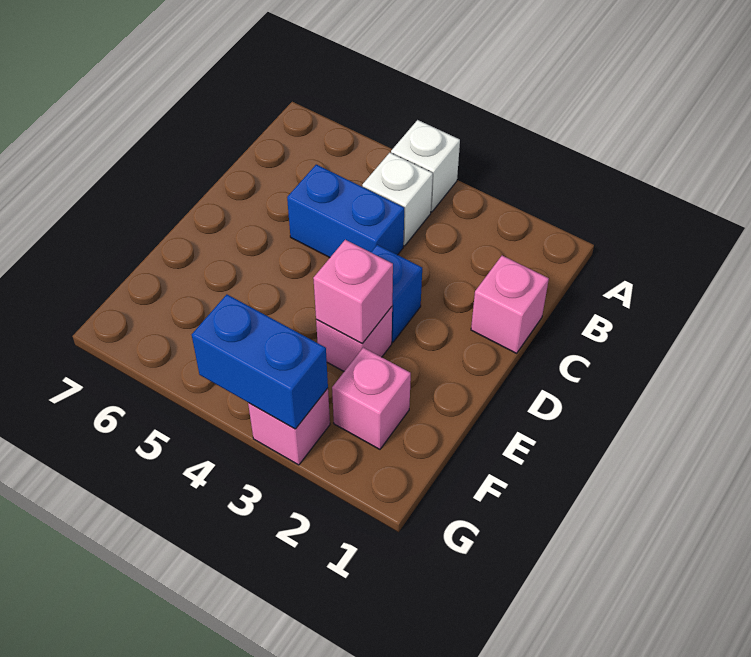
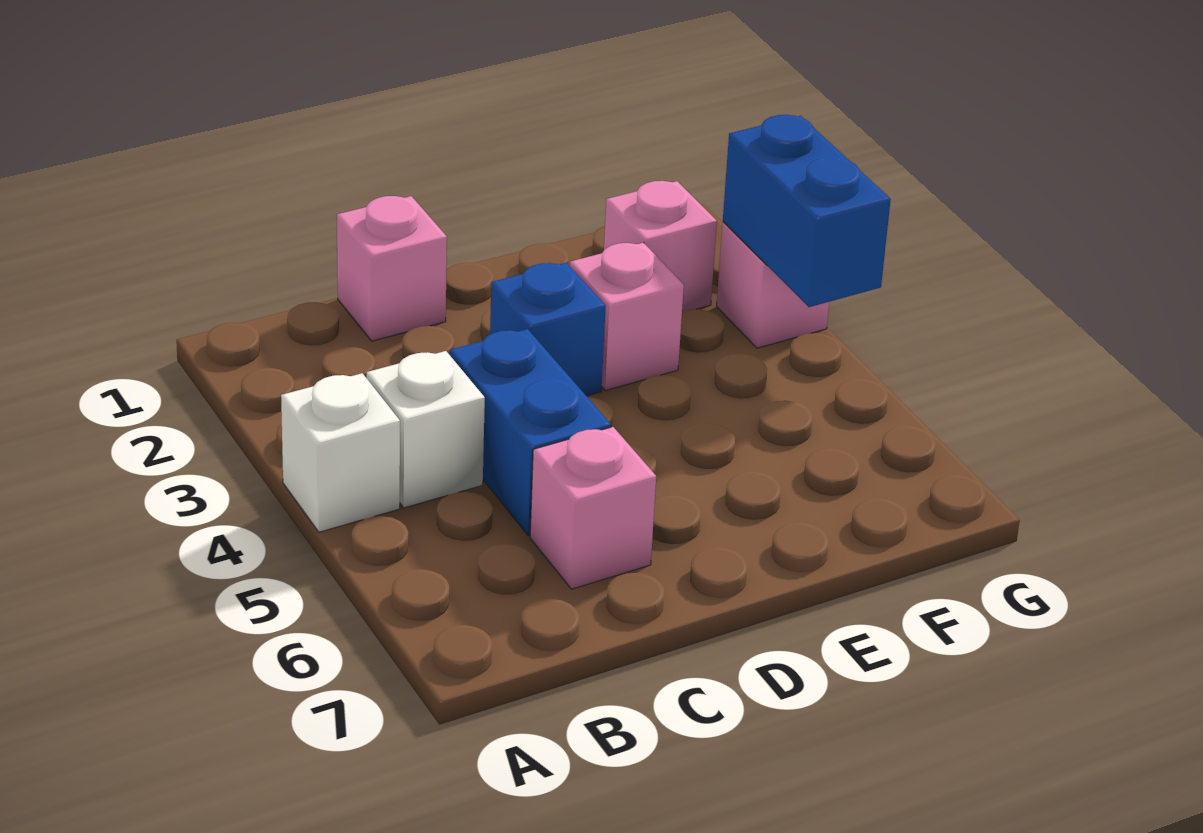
pink 1x1 brick [313,240,393,344] -> pink 1x1 brick moved to [530,427,656,589]

